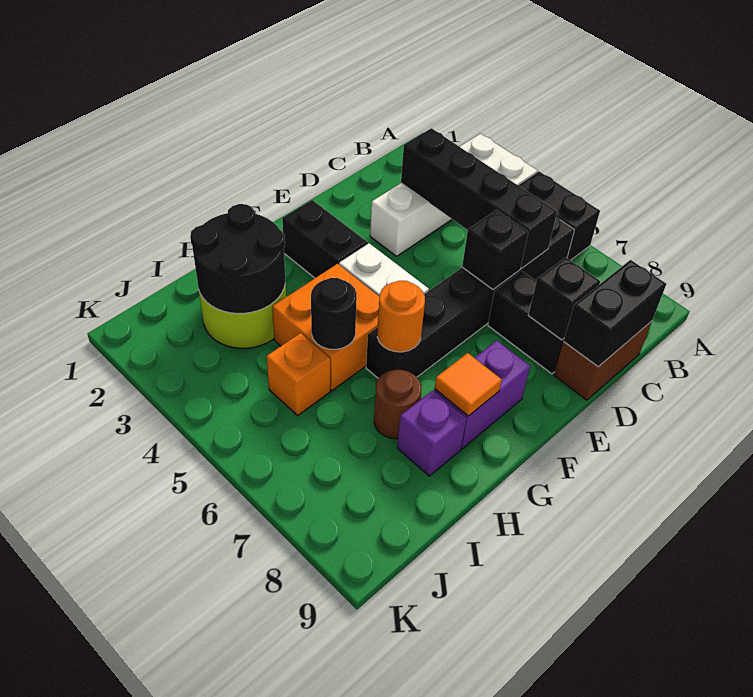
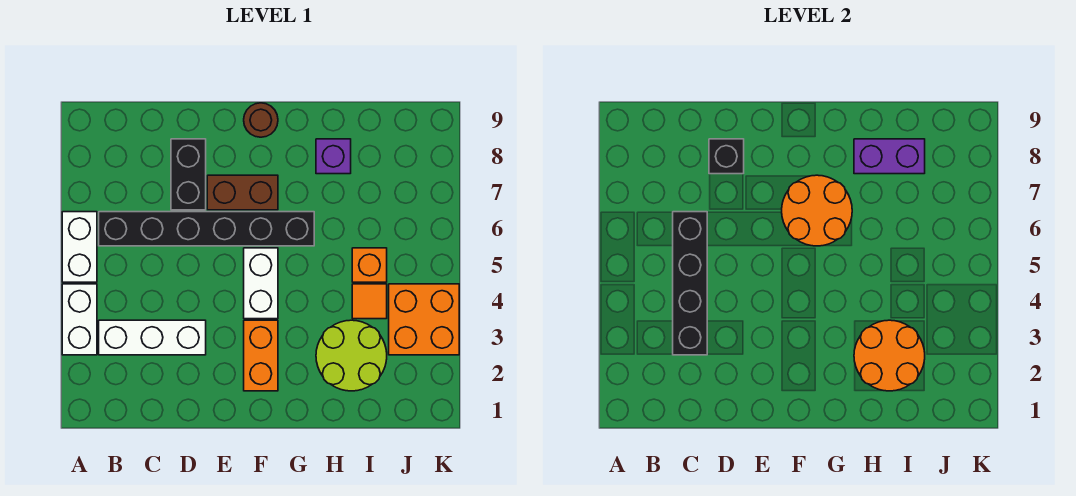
black 1x2 brick [518,172,600,260] -> white 1x2 brick [62,212,97,282]
brown 1x2 brick [554,321,652,400] -> brown 1x2 brick moved to [207,175,278,210]
black 1x2 brick [564,260,666,366] -> none
black 1x1 brick [462,210,528,289] -> none
black 1x2 brick [282,200,368,278] -> orange 1x2 brick [244,320,278,391]
purple 1x2 brick [434,341,530,449] -> purple 1x2 brick moved to [854,139,925,174]
orange 2x2 brick [272,264,379,391] -> orange 2x2 brick moved to [389,284,459,355]
orange 1x1 round brick [377,281,425,352] -> orange 2x2 round brick [782,175,852,246]
orange 1x1 tile [435,353,502,416] -> orange 1x1 tile moved to [352,284,387,319]
black 2x2 round brick [190,204,286,313] -> orange 2x2 round brick [854,320,925,391]
black 1x1 round brick [311,278,357,349] -> none
brown 1x1 round brick [374,370,421,439] -> brown 1x1 round brick moved to [244,103,278,137]

